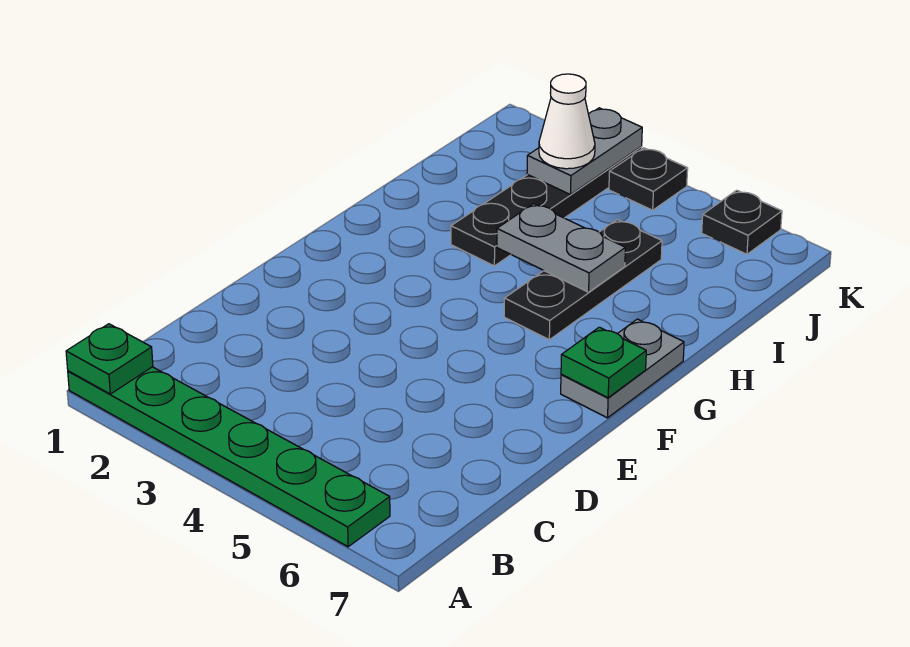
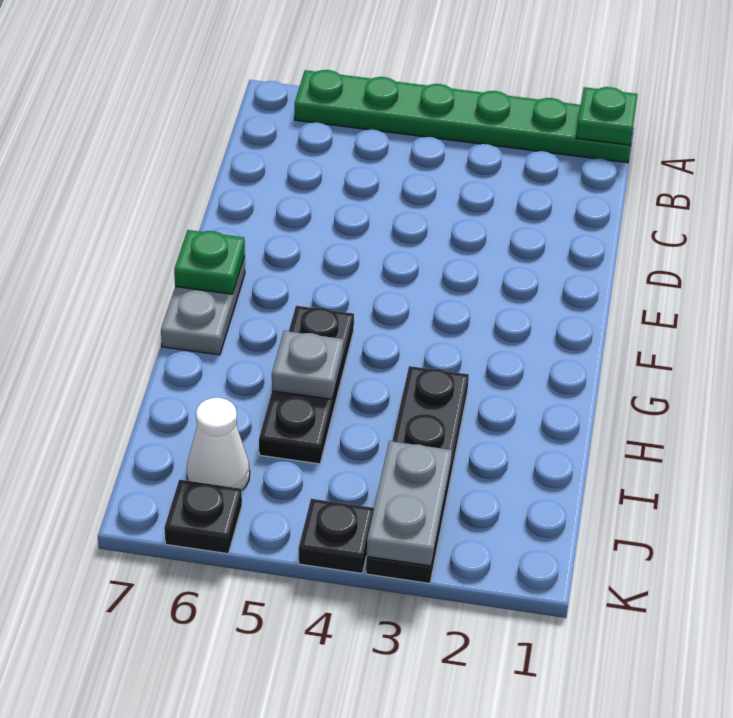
grey 1x2 plate [497,204,625,292] -> grey 1x1 plate [272,331,344,399]
white 1x1 cone [539,74,595,169] -> white 1x1 cone moved to [187,398,250,490]

